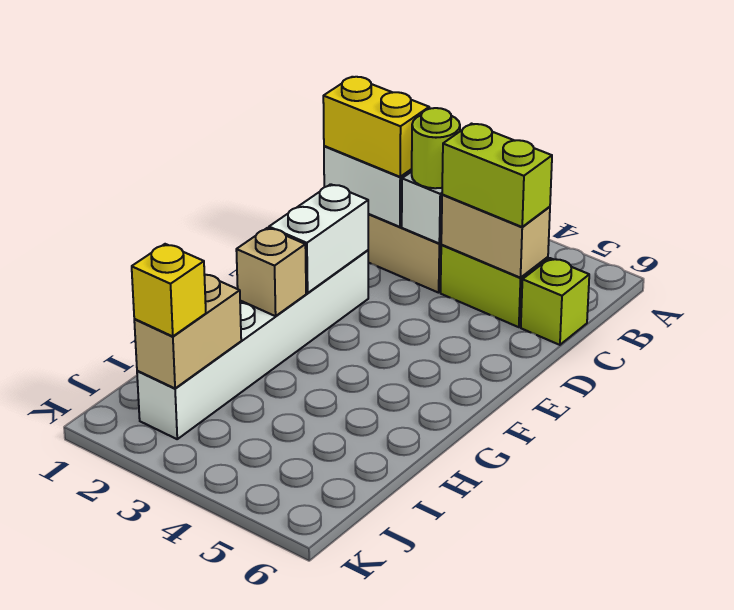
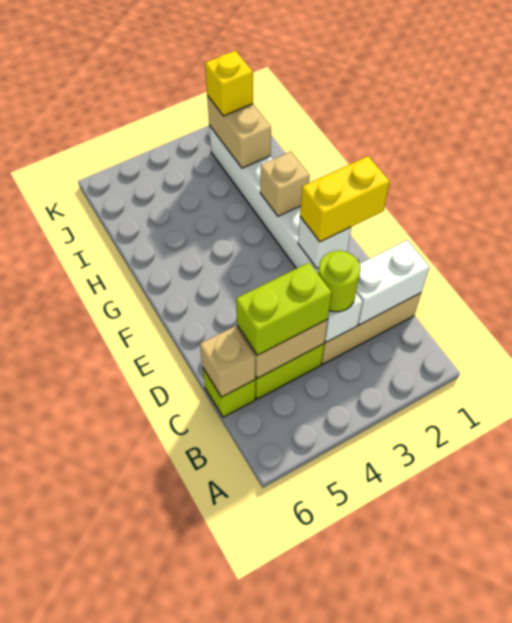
yellow 1x2 brick [323,77,429,177] -> yellow 1x2 brick moved to [300,156,390,242]
none -> tan 1x1 brick [200,326,255,397]
white 1x2 brick [269,184,368,293] -> white 1x1 brick [298,217,351,268]

